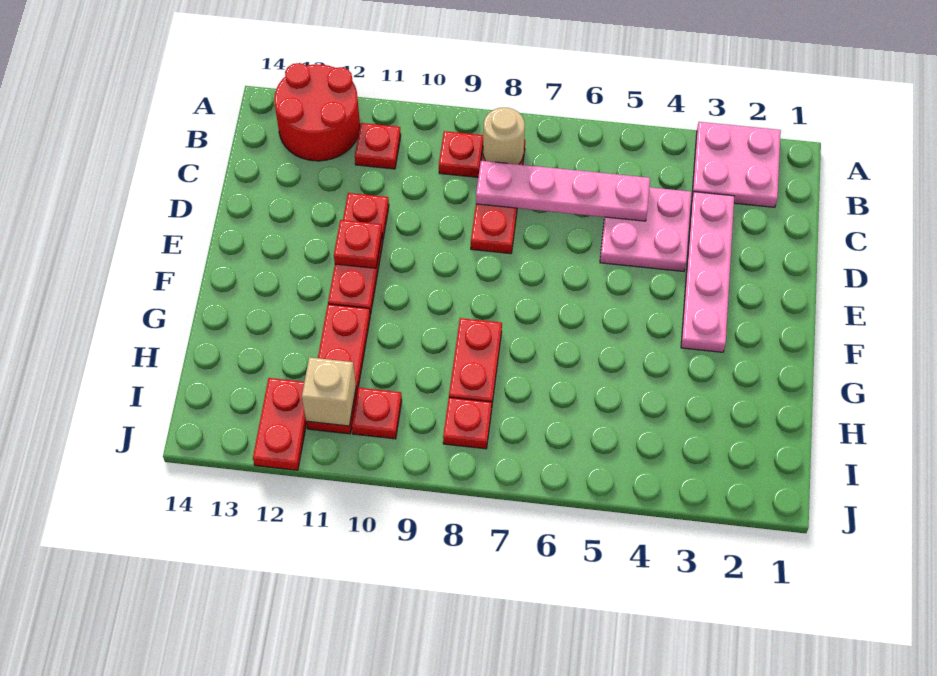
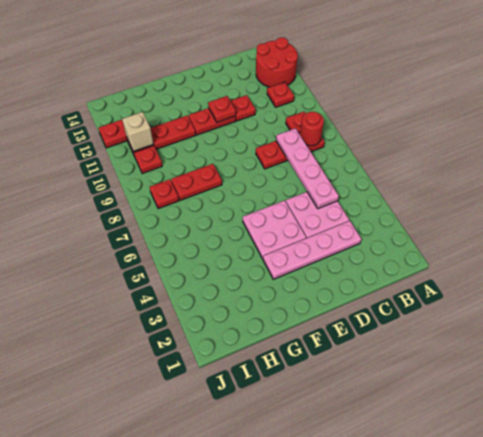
pink 2x2 plate [692,122,781,207] -> pink 2x2 plate moved to [243,200,306,259]
tan 1x1 round brick [483,108,525,164] -> red 1x1 round brick [300,112,324,146]

